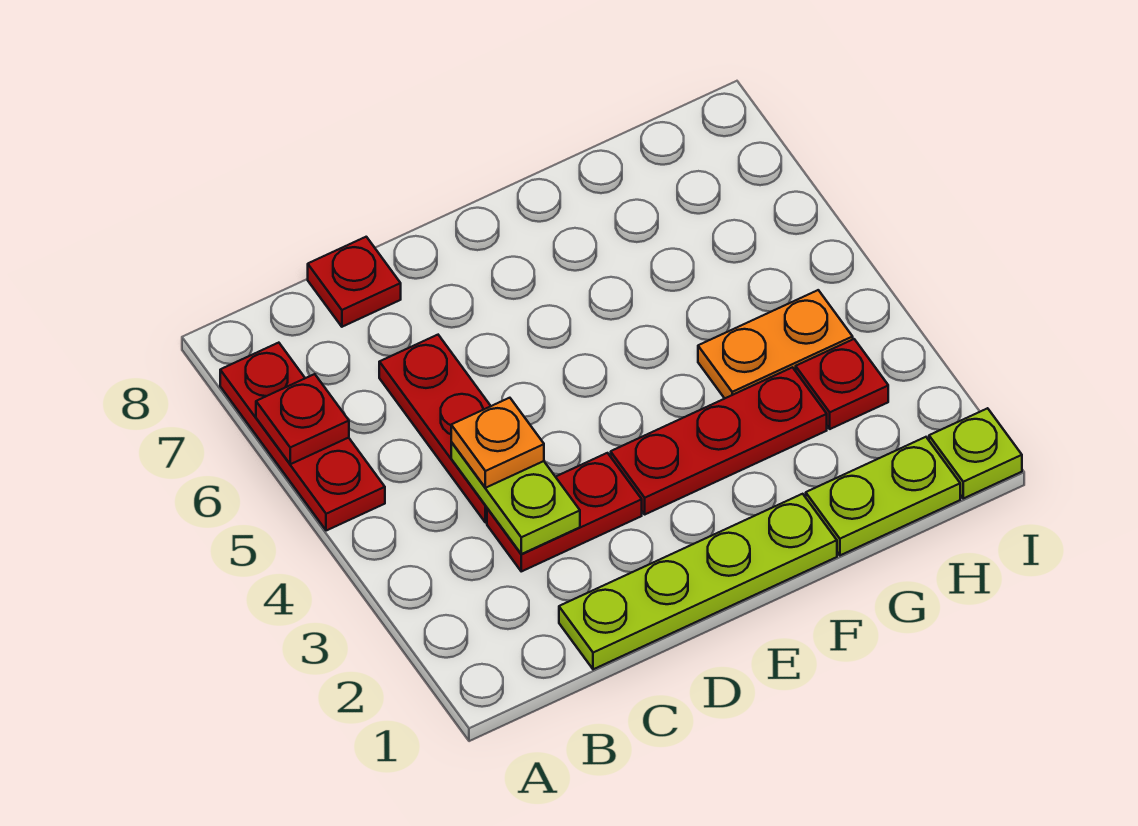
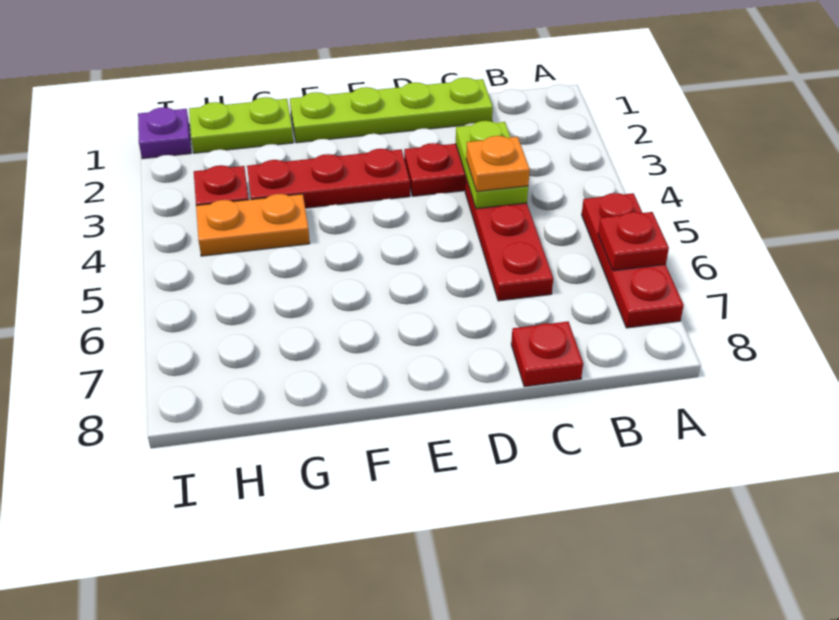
lime 1x1 plate [929,408,1022,498] -> purple 1x1 plate [138,107,191,159]

